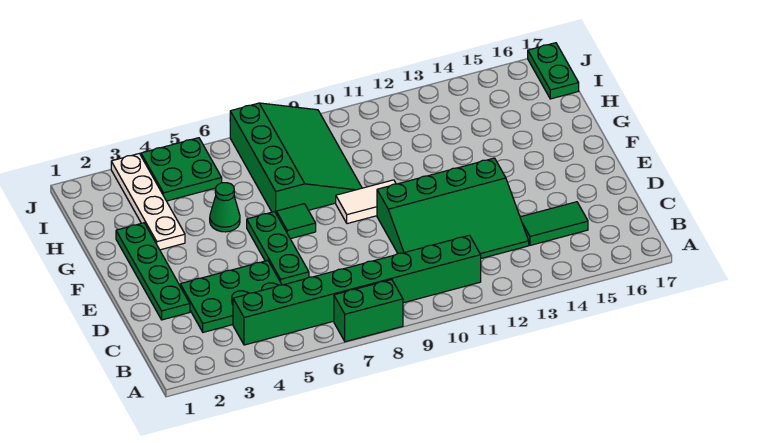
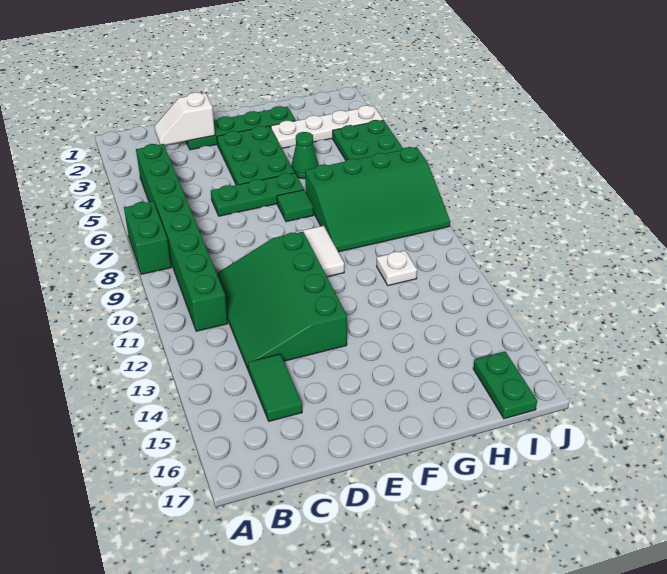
none -> white 1x2 slope [154,92,215,145]
green 2x3 plate [180,260,282,332] -> green 2x3 plate moved to [217,126,295,185]
none -> white 1x1 plate [377,251,417,286]
green 1x2 plate [528,43,579,99] -> green 1x2 plate turned to [473,352,537,419]

